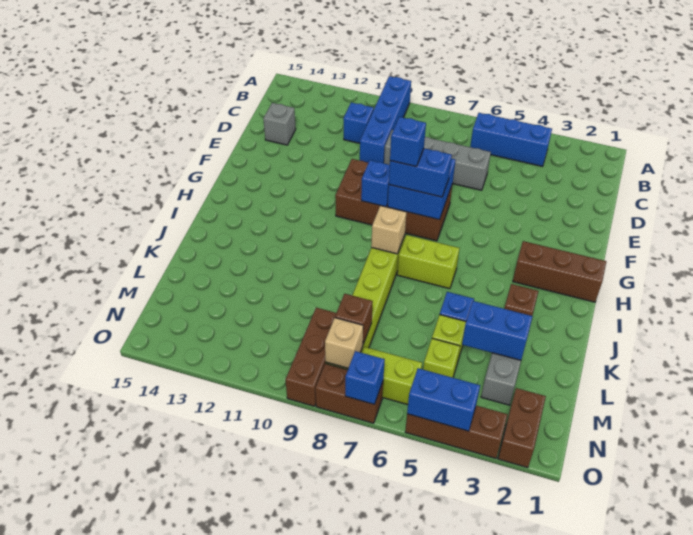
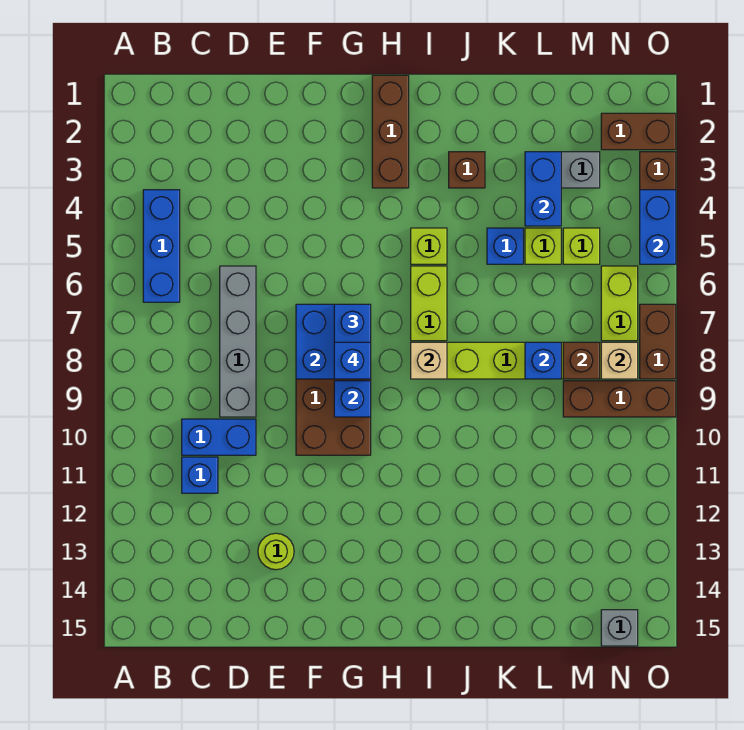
blue 1x4 brick [360,76,411,163] -> blue 1x2 brick [182,419,256,455]
grey 1x1 brick [263,103,296,145] -> grey 1x1 brick moved to [601,610,638,646]
none -> lime 1x1 round brick [258,533,294,570]
none -> lime 1x1 brick [411,228,447,264]
blue 1x1 brick [345,351,385,404] -> blue 1x1 brick moved to [525,342,561,379]

